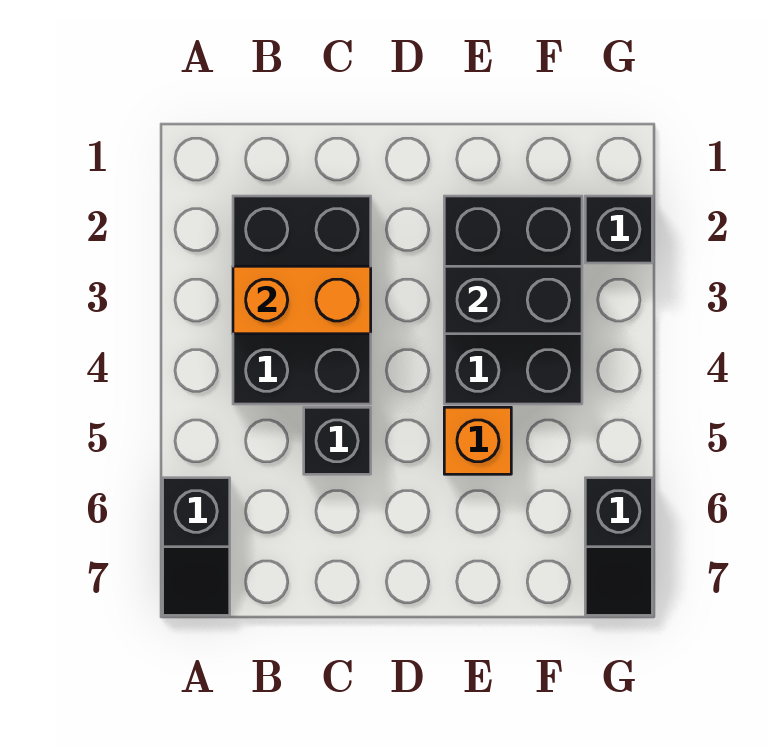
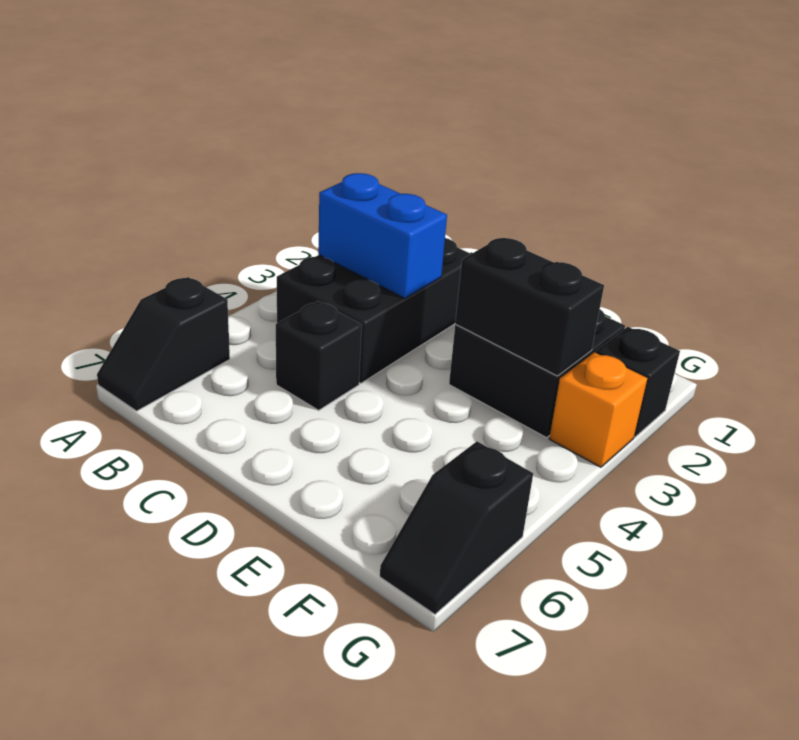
orange 1x2 brick [233,266,371,334] -> blue 1x2 brick [318,173,447,298]
black 2x3 brick [444,196,582,404] -> black 2x2 brick [449,310,625,438]
orange 1x1 brick [444,407,511,474] -> orange 1x1 brick moved to [549,352,648,467]

